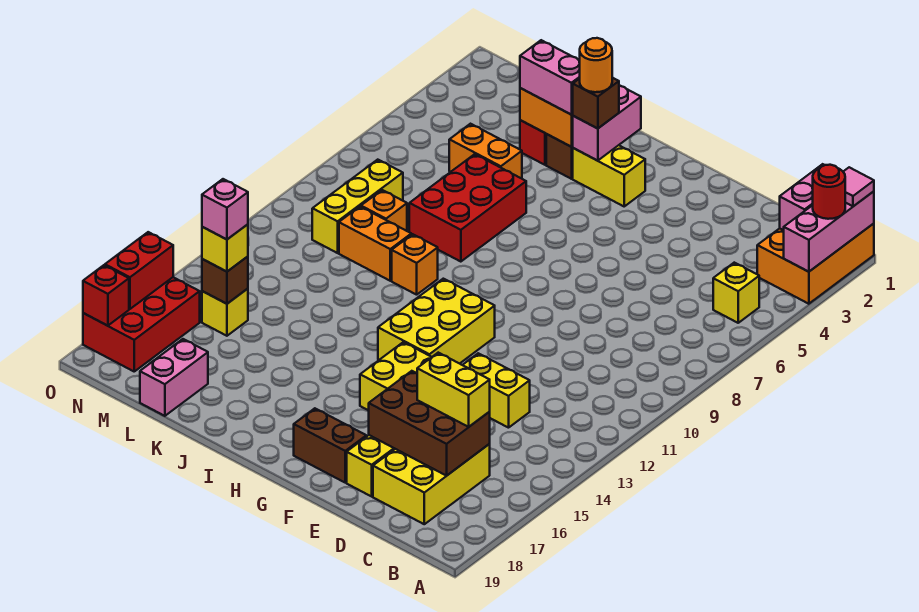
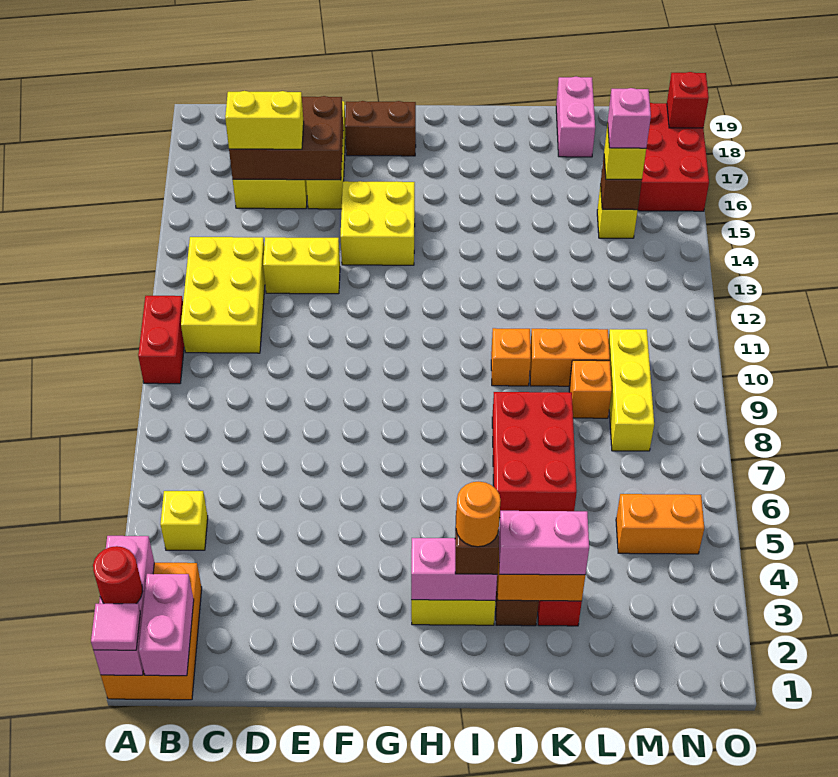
yellow 2x3 brick [378,279,495,364] -> yellow 2x3 brick moved to [181,237,265,353]
pink 1x2 brick [573,85,641,161] -> pink 1x2 brick turned to [411,538,497,600]
orange 1x2 brick [449,124,522,179] -> orange 1x2 brick moved to [616,494,704,554]
red 1x2 brick [105,232,173,309] -> red 1x2 brick moved to [138,296,184,384]

